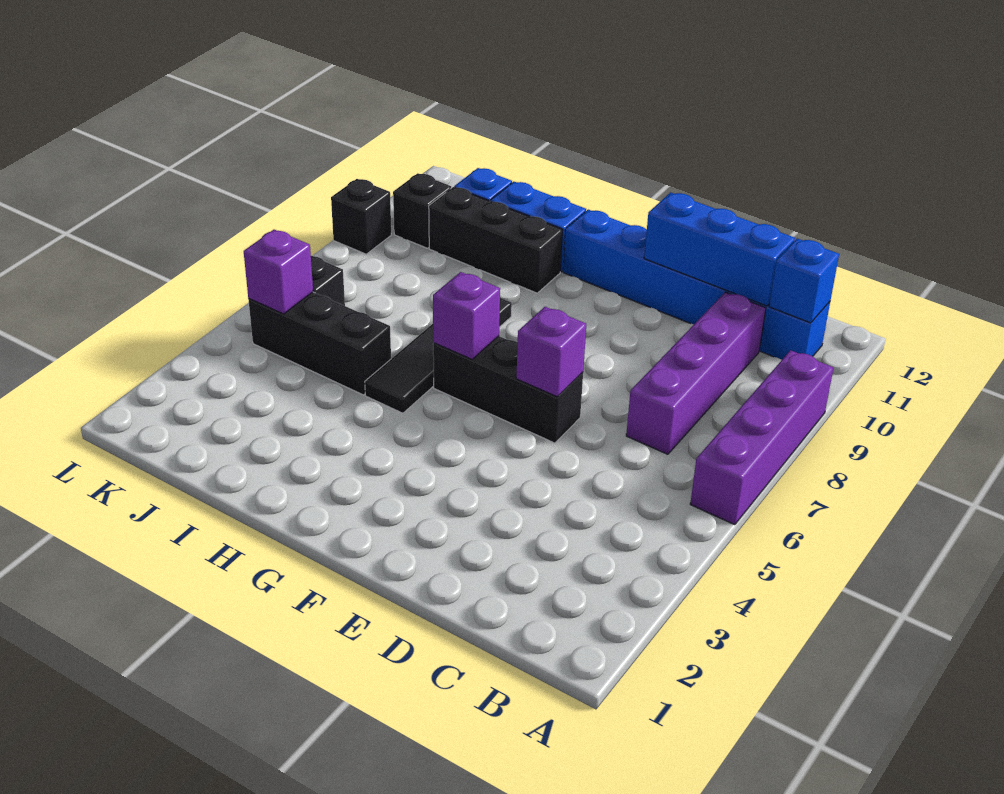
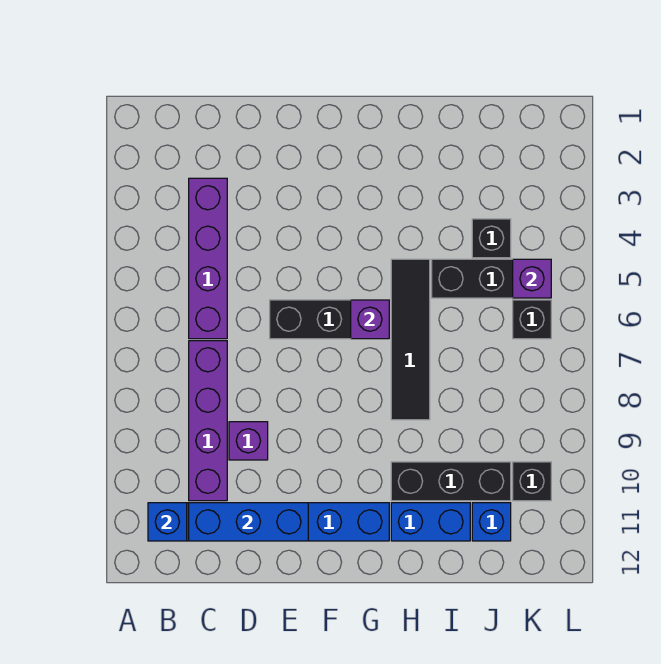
purple 1x4 brick [690,350,834,525] -> purple 1x4 brick moved to [189,178,227,339]
purple 1x1 brick [516,307,586,397] -> purple 1x1 brick moved to [229,422,268,460]
black 1x1 brick [331,179,391,254] -> black 1x1 brick moved to [472,219,511,258]

